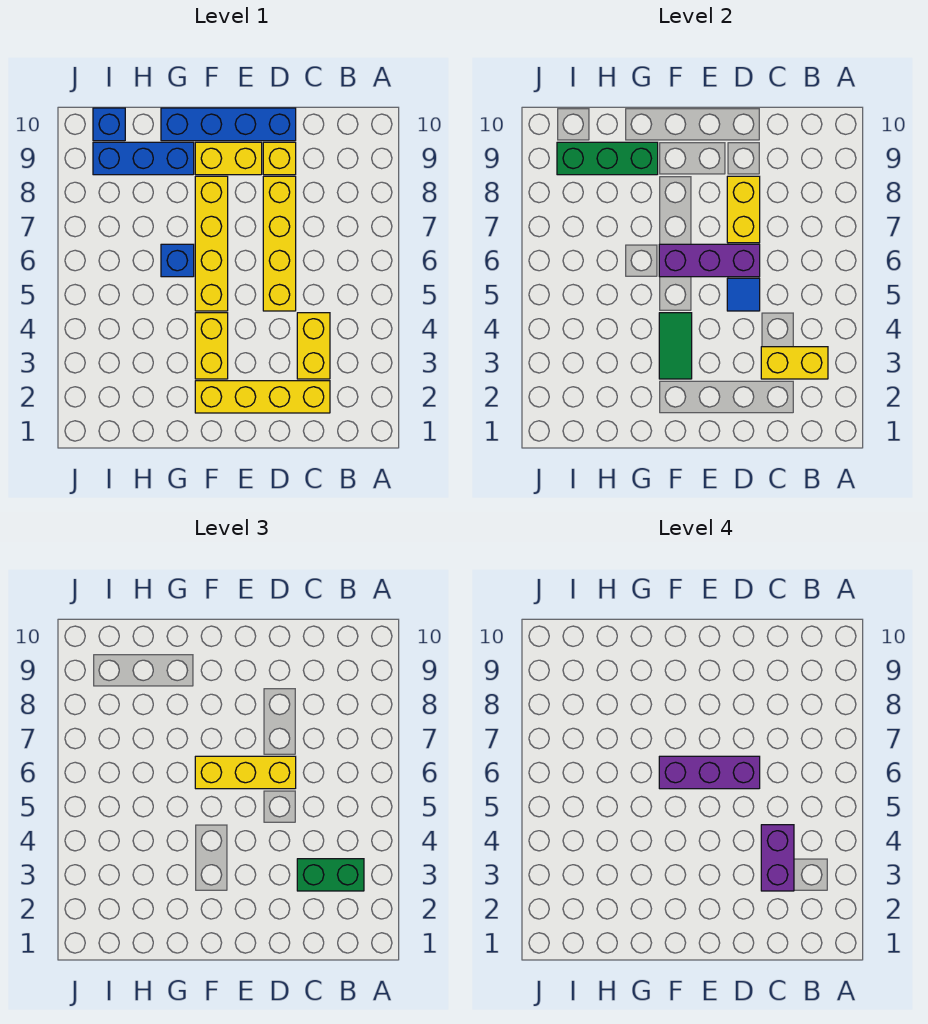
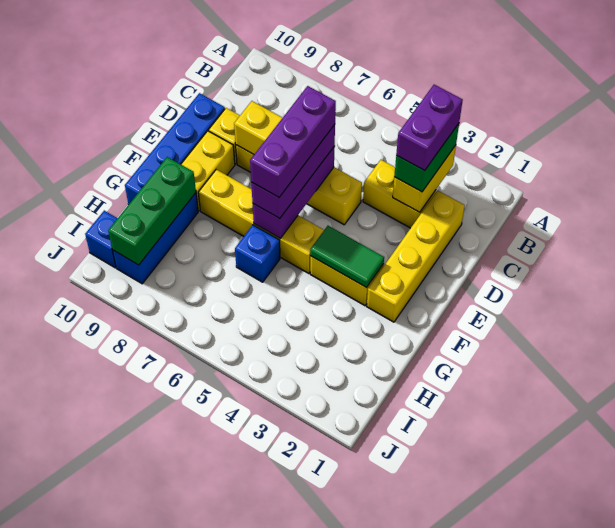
purple 1x2 brick [761,825,794,891] -> purple 1x2 brick turned to [396,85,463,170]
blue 1x1 tile [727,278,760,311] -> none
yellow 1x3 brick [195,756,296,789] -> purple 1x3 brick [251,125,335,219]

